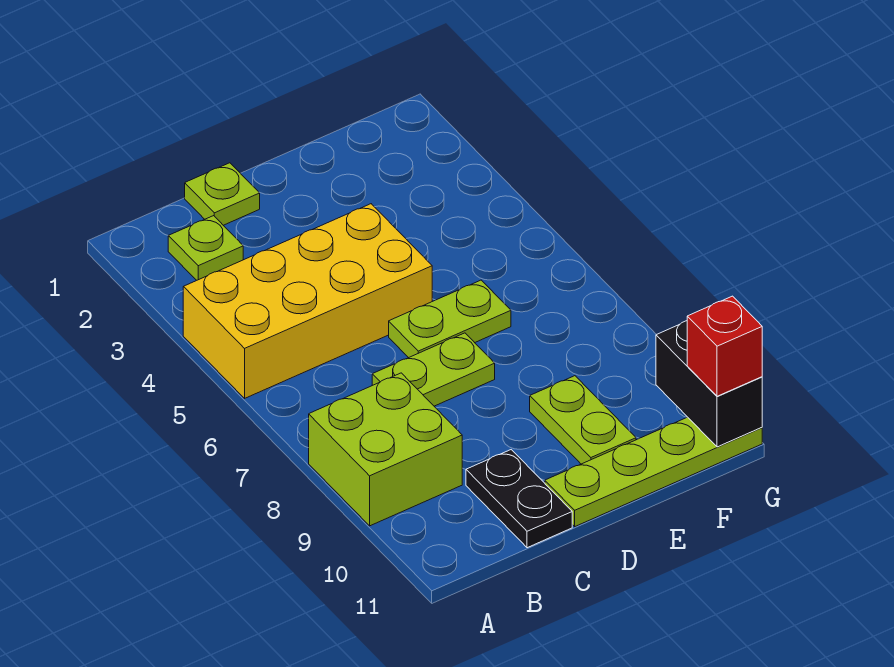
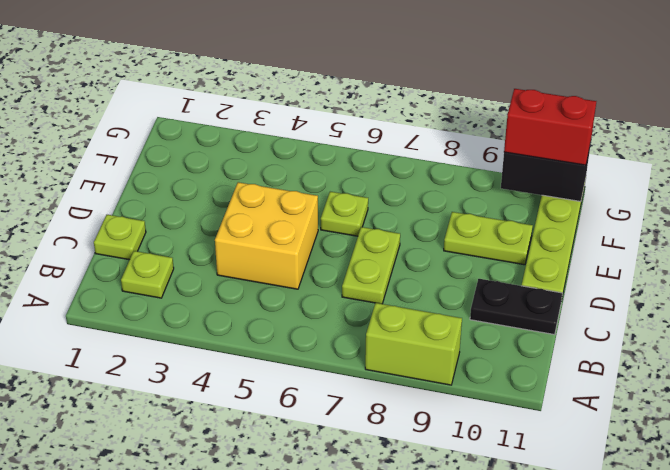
yellow 2x4 brick [183,204,432,398] -> yellow 2x2 brick [215,182,318,289]
lime 2x2 brick [309,373,462,526] -> lime 1x2 brick [365,303,462,385]
lime 1x2 plate [389,280,511,358] -> lime 1x1 plate [321,192,368,236]
red 1x1 brick [687,296,762,396] -> red 1x2 brick [504,89,596,165]

